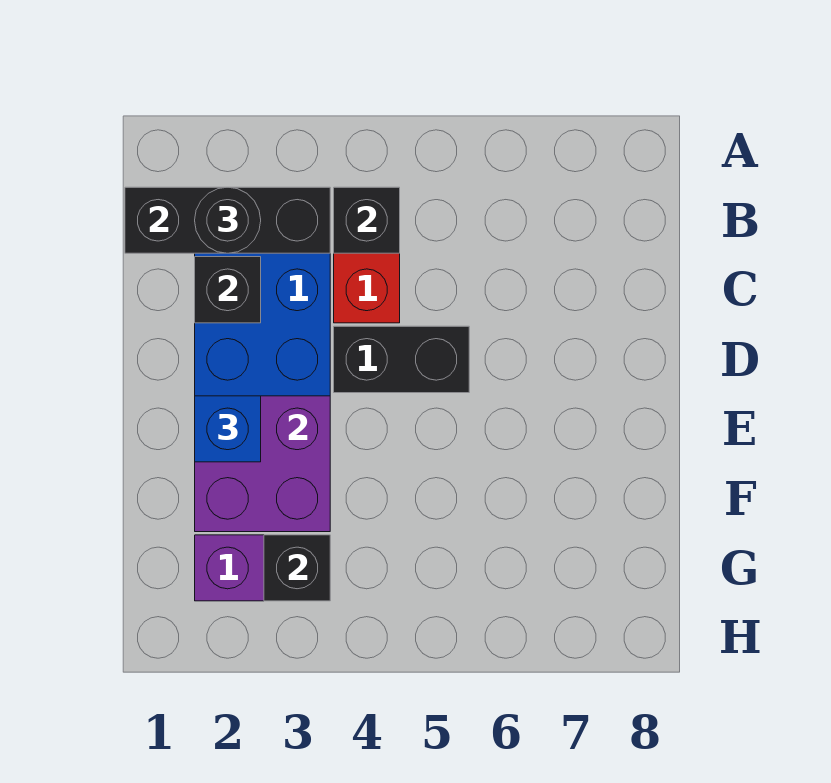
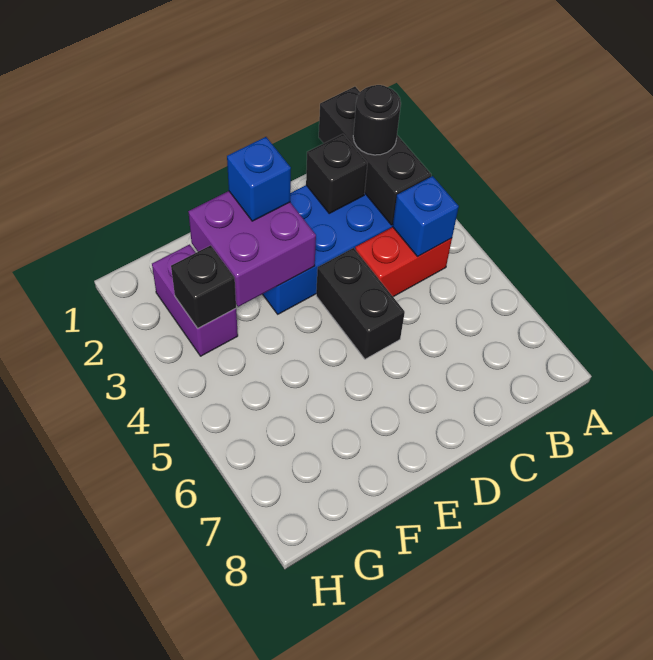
black 1x1 brick [334,187,400,253] -> blue 1x1 brick [393,176,459,257]

